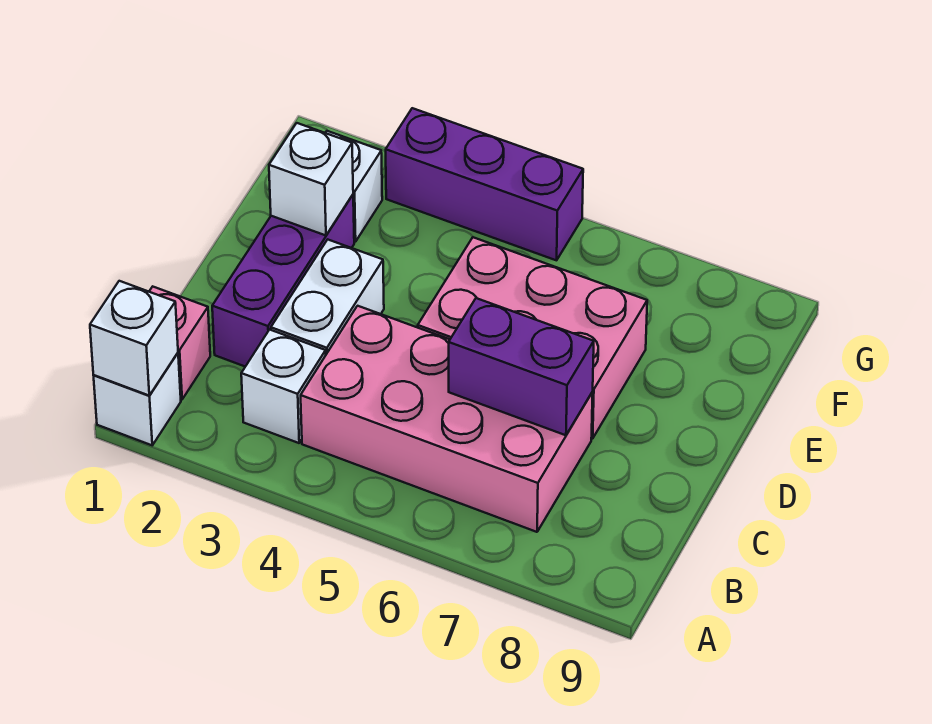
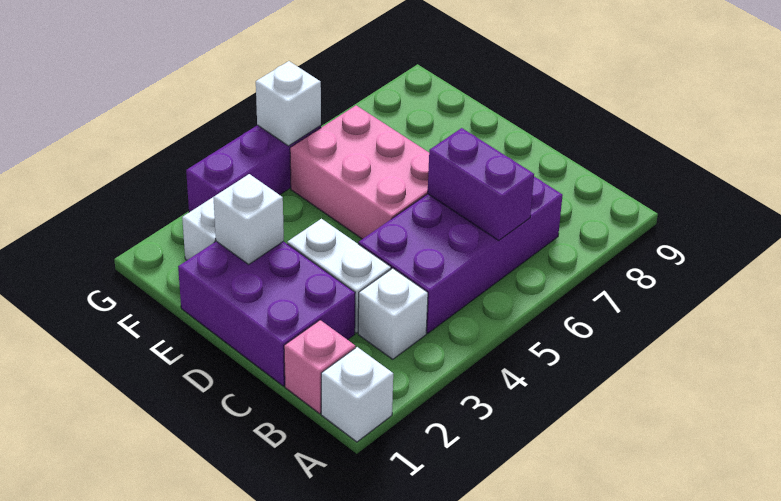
white 1x1 brick [90,281,178,396] -> white 1x1 brick moved to [256,61,321,146]
pink 2x4 brick [301,306,593,532] -> purple 2x4 brick [358,177,563,333]
purple 1x3 brick [212,195,354,367] -> purple 2x3 brick [178,241,355,386]
purple 1x2 brick [449,298,594,435] -> purple 1x2 brick turned to [428,128,534,240]
pink 2x3 brick [418,237,647,439] -> pink 2x3 brick turned to [290,105,429,239]

